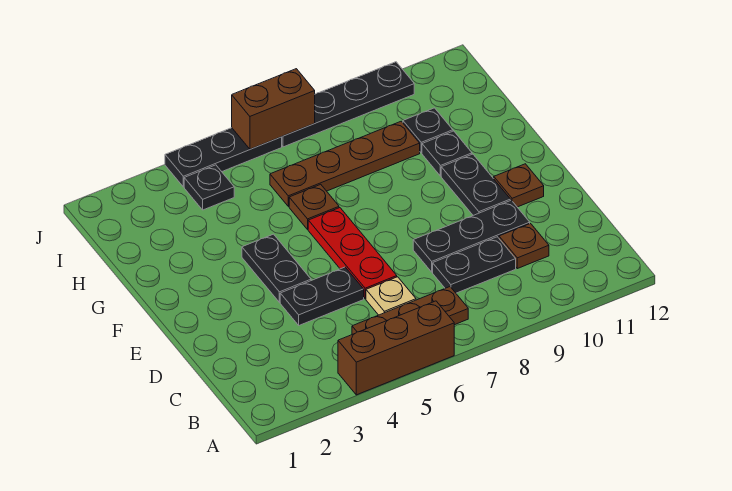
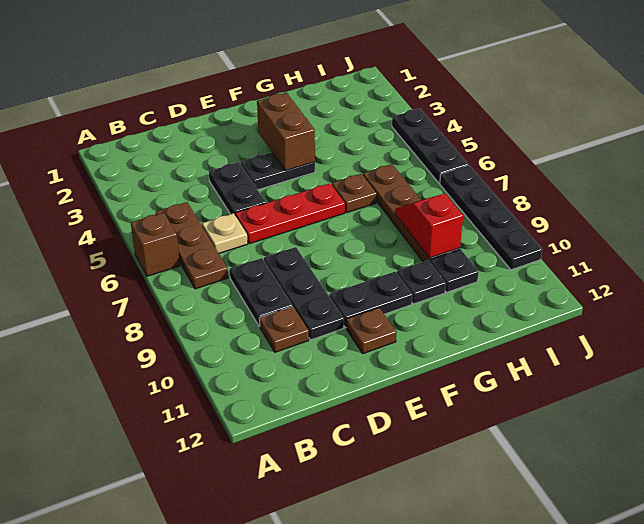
brown 1x3 brick [338,301,454,395] -> brown 1x1 brick [131,212,180,276]
none -> red 1x2 slope [395,194,463,258]
black 1x1 plate [184,165,234,210] -> none
brown 1x2 brick [232,69,315,149] -> brown 1x2 brick moved to [257,93,315,171]

